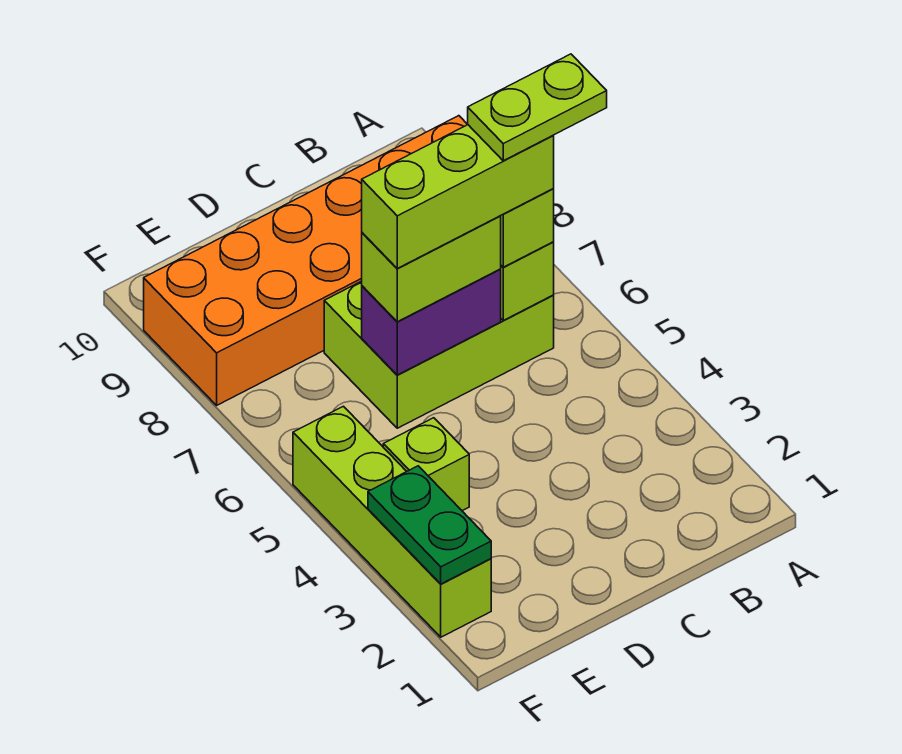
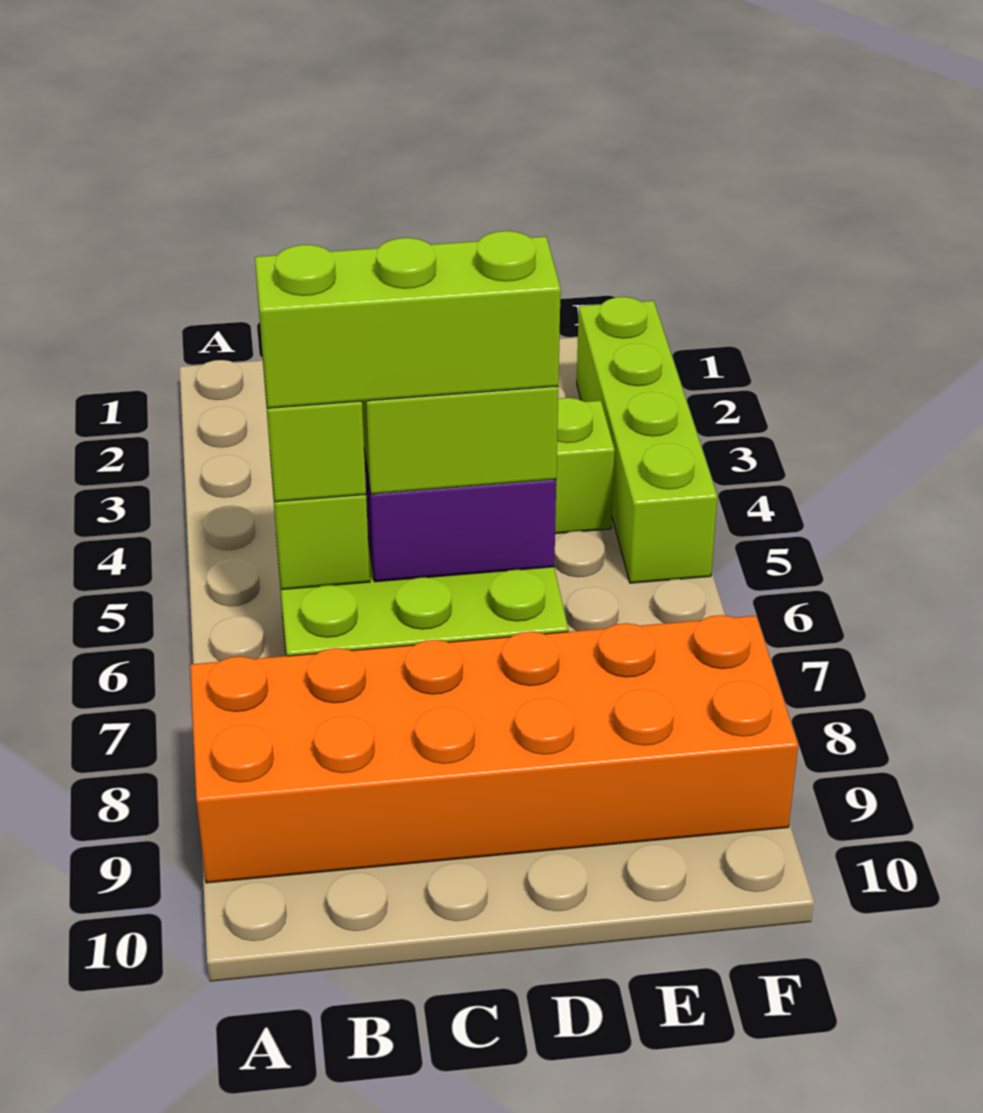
lime 1x2 plate [468,54,607,161] -> none
green 1x2 plate [368,466,491,584] -> none

